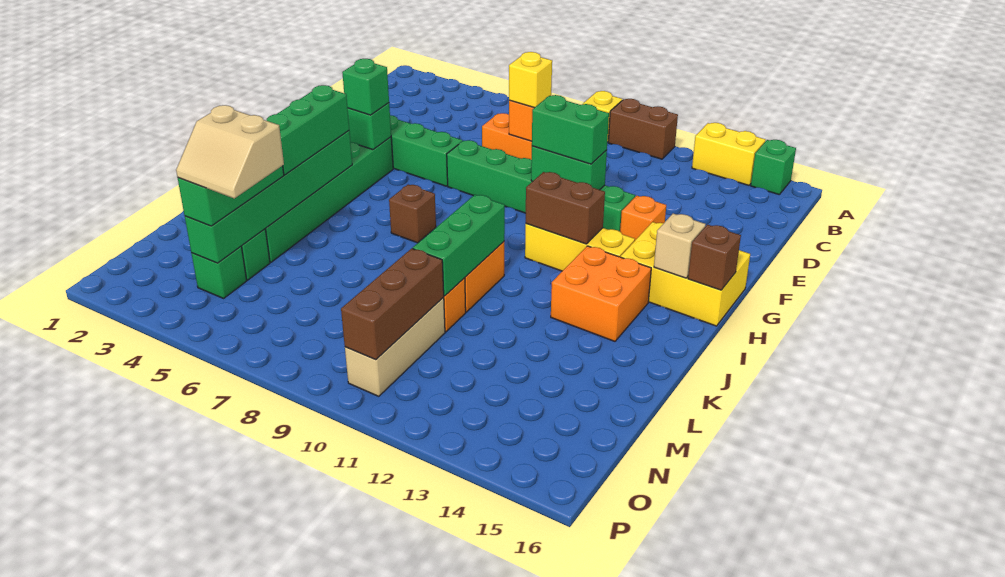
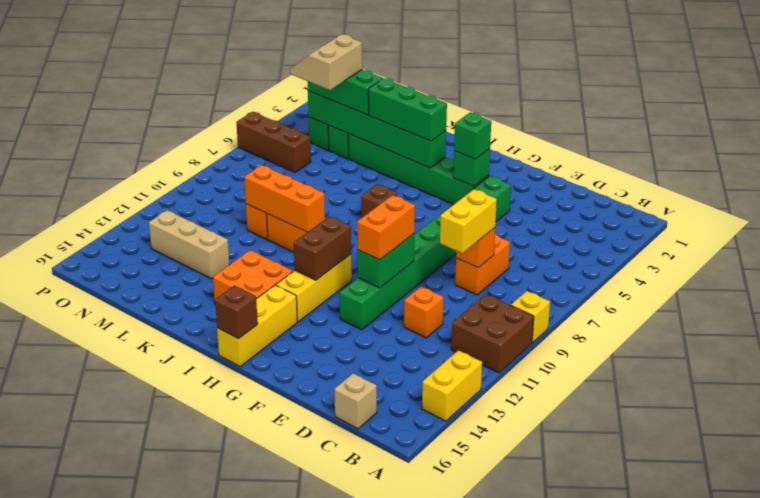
brown 1x2 brick [608,99,678,159] -> brown 2x2 brick [451,294,534,373]
green 1x1 brick [751,140,796,194] -> none
yellow 1x1 brick [509,52,552,108] -> yellow 1x2 brick [440,189,497,253]
green 1x2 brick [532,95,609,164] -> orange 1x2 brick [357,195,415,260]
orange 1x1 brick [620,196,666,240] -> orange 1x1 brick moved to [404,287,444,338]
yellow 2x3 brick [621,222,750,326] -> yellow 1x3 brick [217,285,297,366]
tan 1x1 brick [654,214,706,278] -> tan 1x1 brick moved to [334,373,377,429]
green 1x3 brick [413,195,505,296] -> orange 1x3 brick [244,165,325,232]
tan 1x3 brick [345,298,445,396] -> tan 1x3 brick moved to [149,210,230,279]
brown 1x3 brick [341,248,444,360] -> brown 1x3 brick moved to [236,112,311,172]

